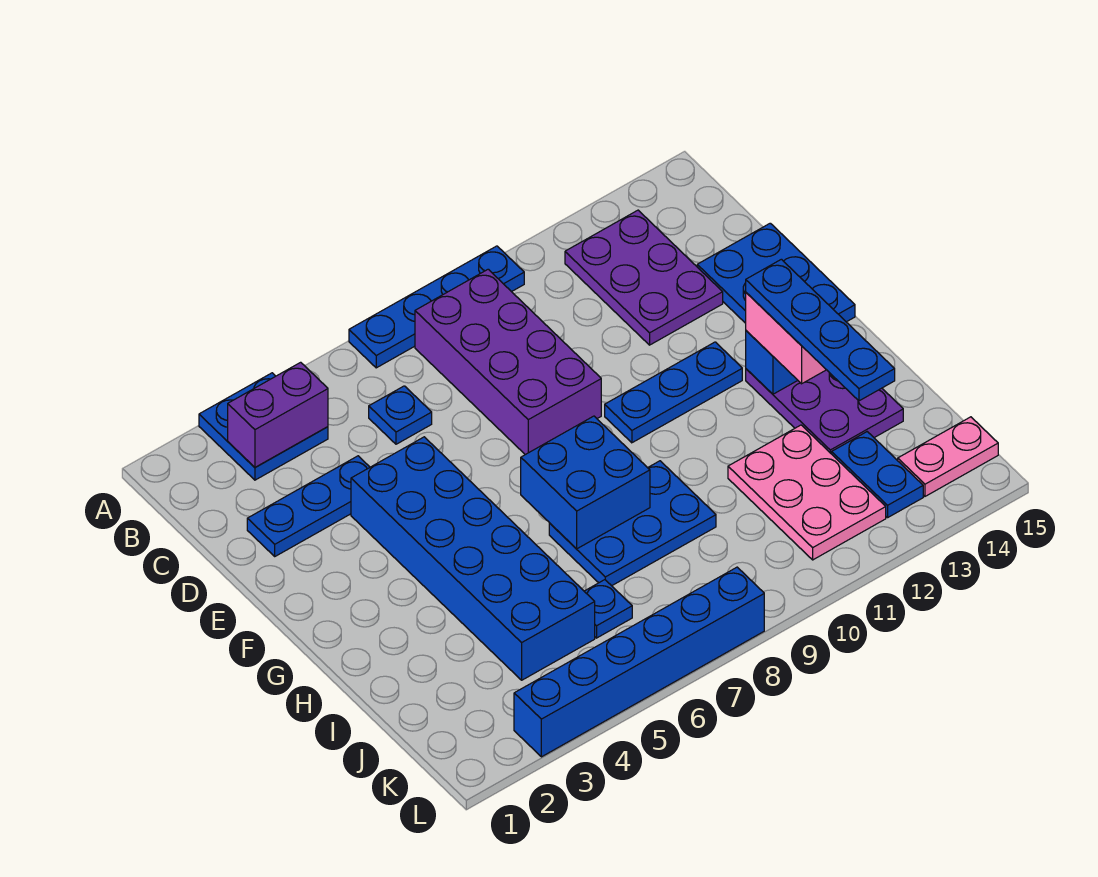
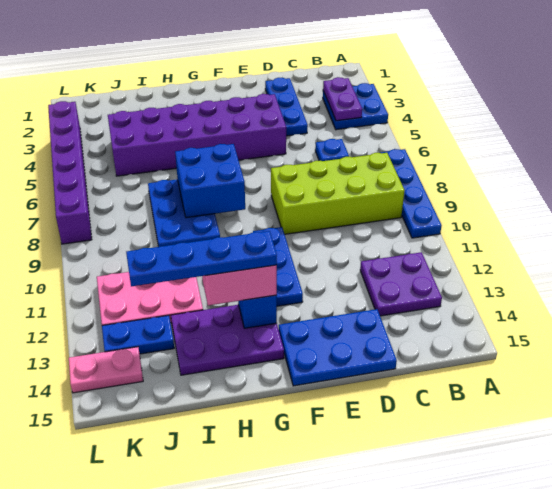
purple 1x2 brick [228,362,328,467] -> purple 1x2 plate [323,77,362,121]
purple 2x4 brick [415,269,601,455] -> lime 2x4 brick [271,153,405,234]
purple 2x3 plate [565,210,723,345] -> purple 2x2 plate [360,252,442,316]
blue 2x6 brick [351,437,595,680] -> purple 2x6 brick [108,94,286,176]
blue 1x1 plate [584,580,632,638] -> none
pink 1x2 plate [898,417,998,496] -> pink 1x2 plate turned to [69,347,143,393]
blue 1x6 brick [514,567,764,757] -> purple 1x6 brick [48,101,92,244]

